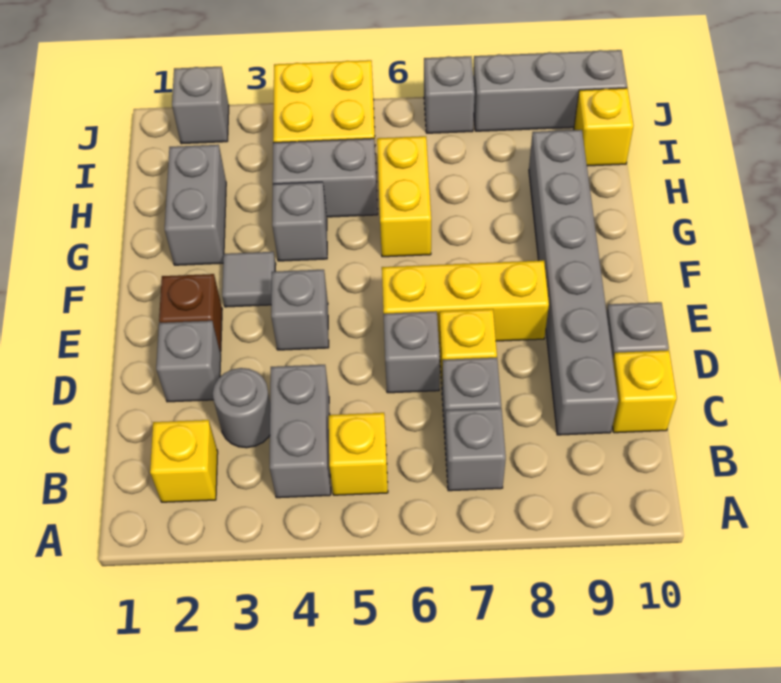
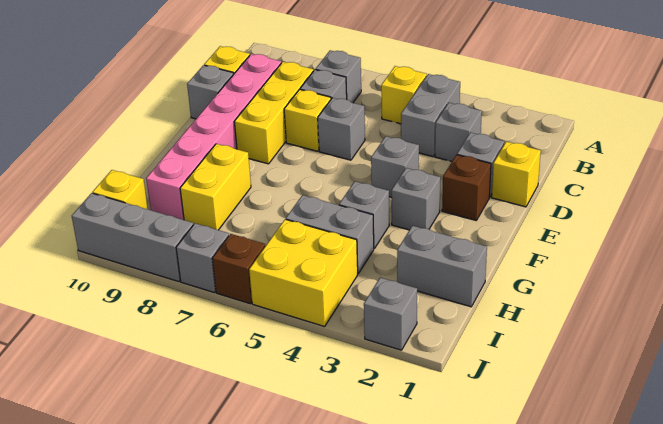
yellow 1x1 brick [150,420,218,502] -> yellow 1x1 brick moved to [492,142,541,207]
grey 1x1 round brick [213,368,270,448] -> grey 1x1 brick [435,103,482,161]
grey 1x6 brick [529,130,618,435] -> pink 1x6 brick [146,54,281,220]
yellow 1x3 brick [382,260,549,341] -> yellow 1x3 brick turned to [234,62,313,164]
grey 1x1 tile [222,252,276,307] -> grey 1x1 brick [391,168,440,230]
grey 1x2 brick [165,145,226,265] -> grey 1x2 brick turned to [397,226,487,307]
yellow 1x2 brick [377,136,431,257] -> yellow 1x2 brick moved to [180,144,251,230]
none -> brown 1x1 brick [212,234,265,304]

